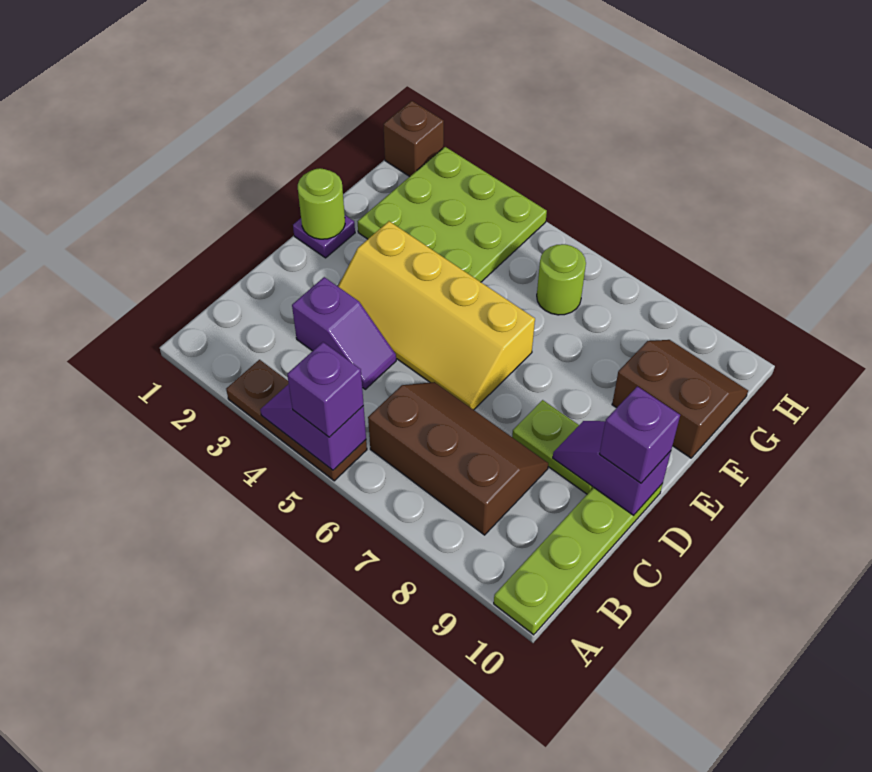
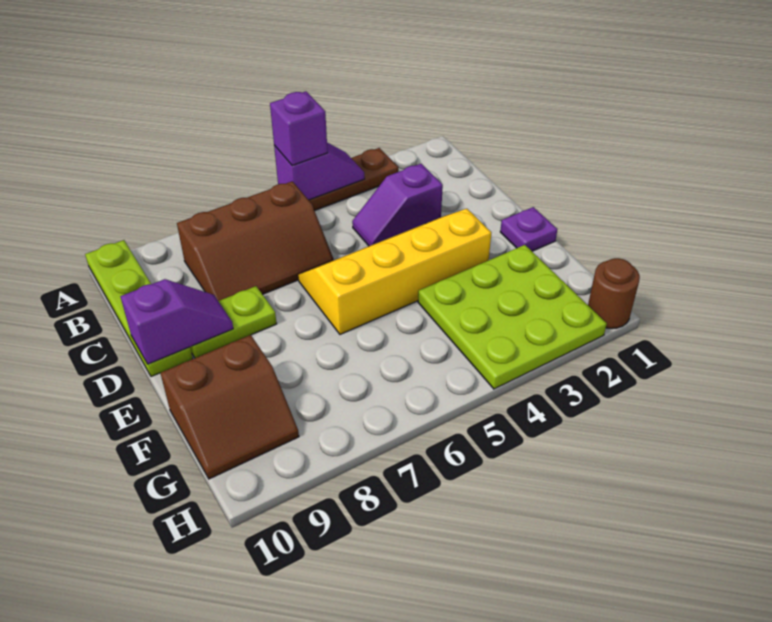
purple 1x1 brick [600,386,680,483] -> none
lime 1x1 round brick [298,168,345,239] -> none
lime 1x1 round brick [537,244,586,315] -> none
brown 1x1 brick [384,101,444,176] -> brown 1x1 round brick [588,258,640,329]

